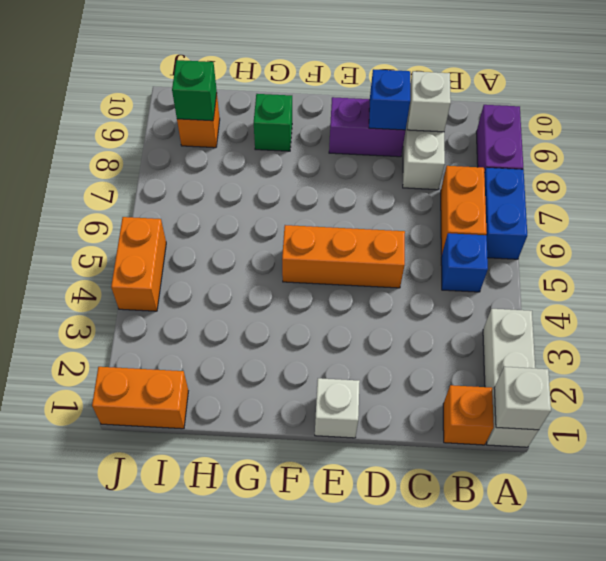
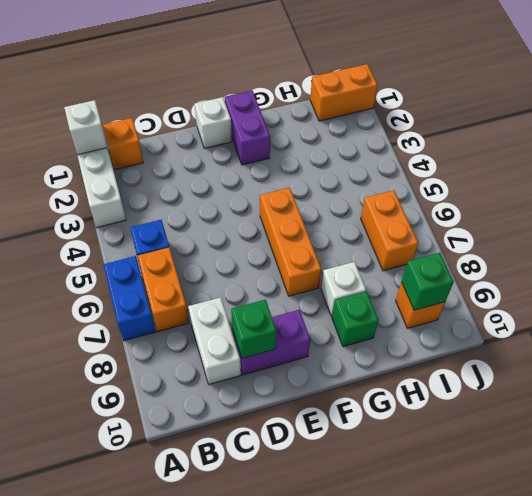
purple 1x2 brick [476,105,523,172] -> purple 1x2 brick moved to [225,91,270,165]
white 1x1 brick [408,71,451,132] -> white 1x1 brick moved to [321,262,366,317]
orange 1x3 brick [282,225,405,288] -> orange 1x3 brick turned to [260,188,321,296]
blue 1x1 brick [369,69,410,130] -> green 1x1 brick [231,300,276,358]
orange 1x2 brick [111,217,166,311] -> orange 1x2 brick moved to [361,190,418,271]

